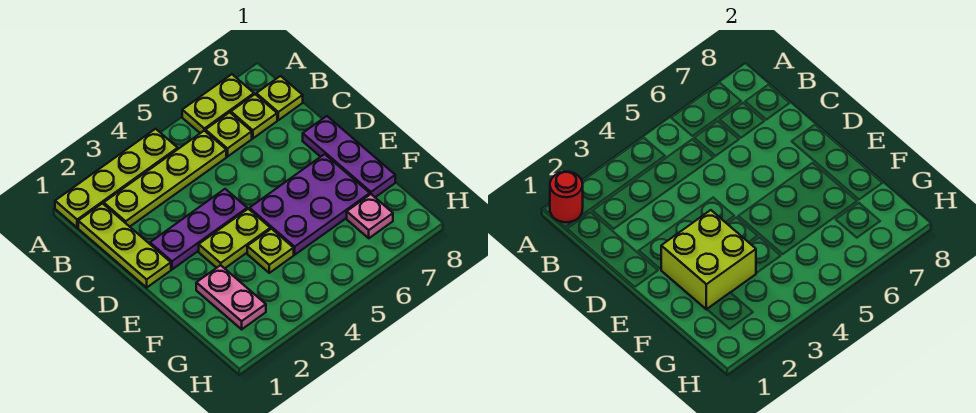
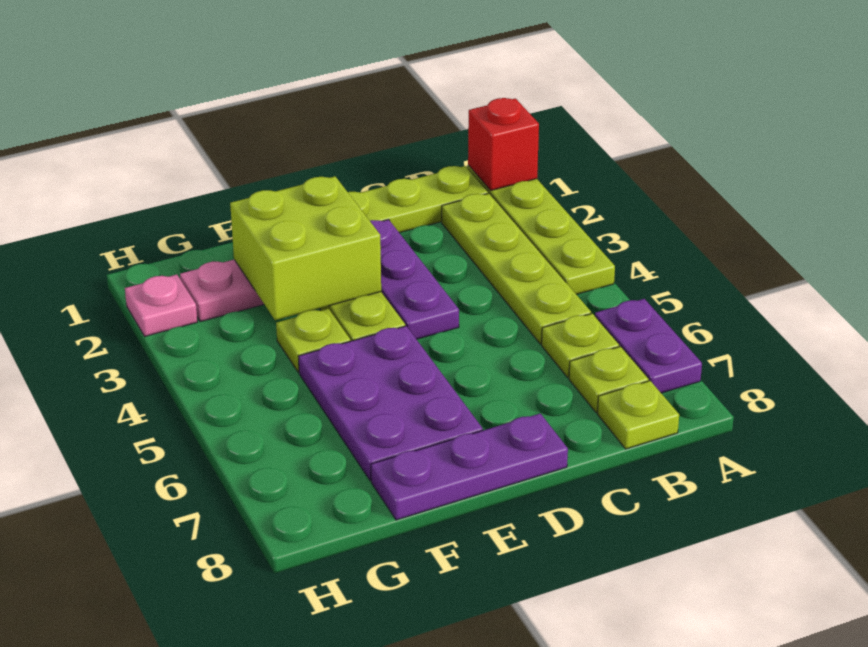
red 1x1 round brick [550,172,583,222] -> red 1x1 brick [468,98,539,190]
lime 1x2 plate [182,74,254,133] -> purple 1x2 plate [595,299,702,393]
pink 1x1 plate [347,194,393,238] -> pink 1x1 plate moved to [125,275,197,336]

